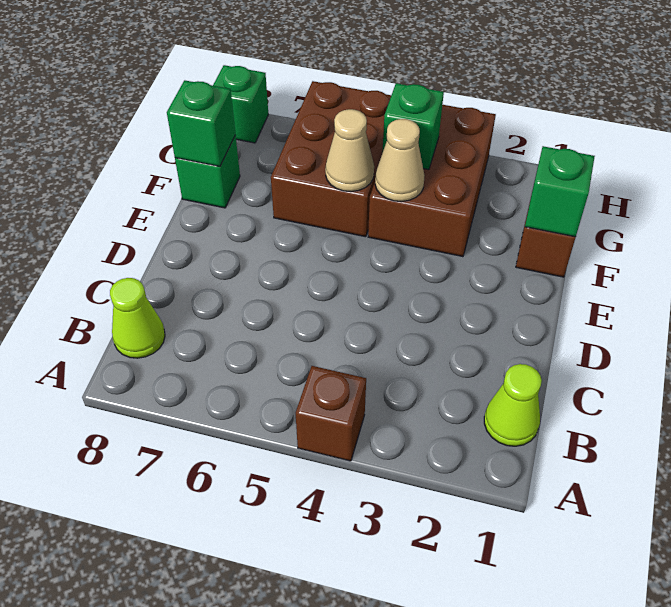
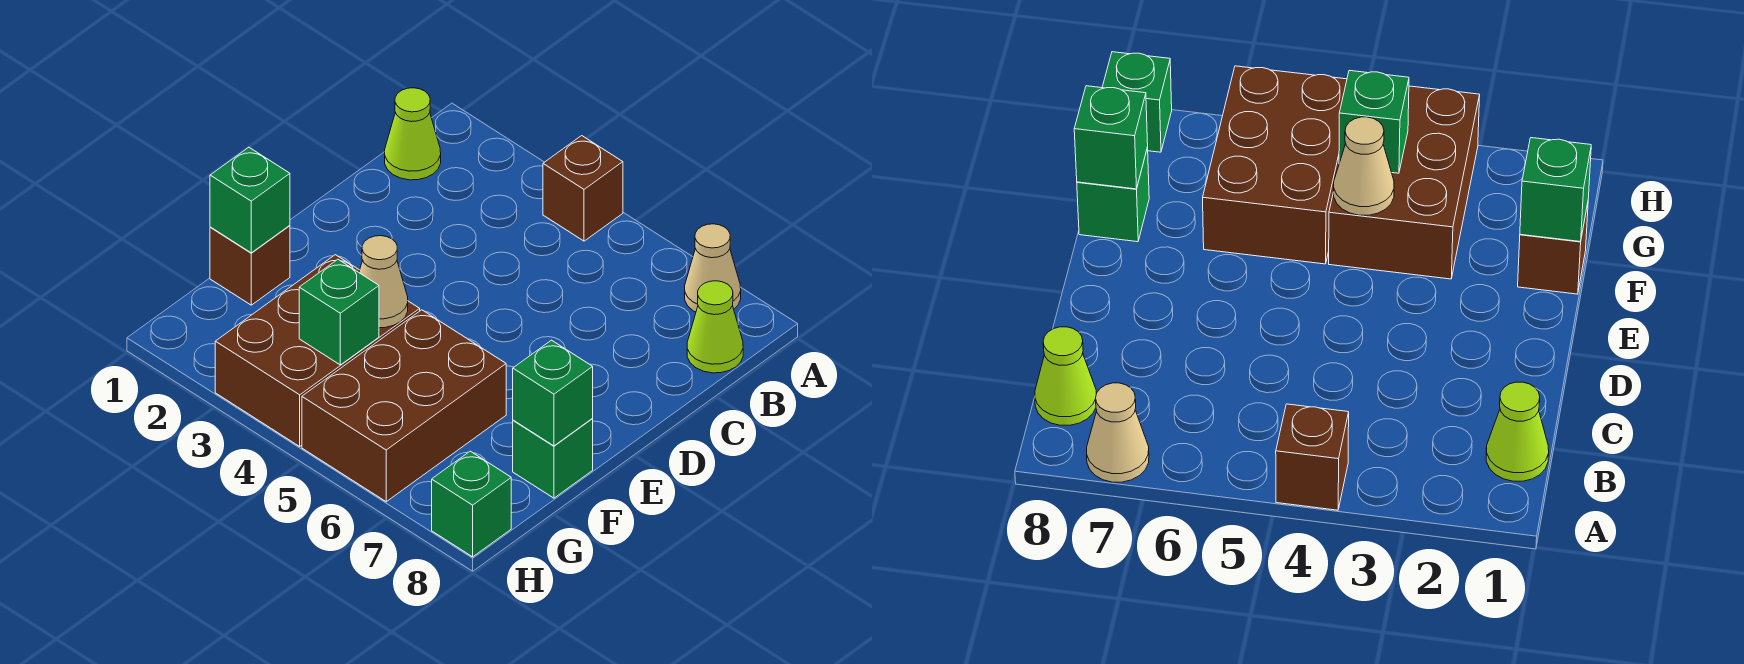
tan 1x1 cone [325,109,374,192] -> tan 1x1 cone moved to [685,224,741,312]

